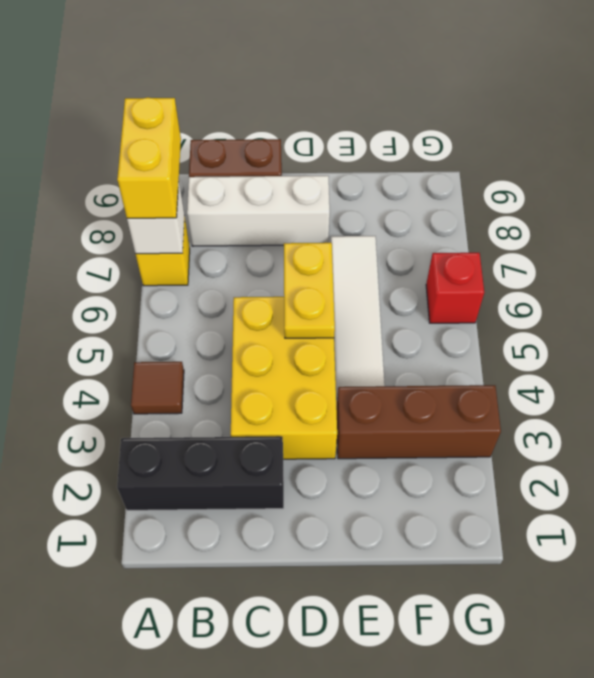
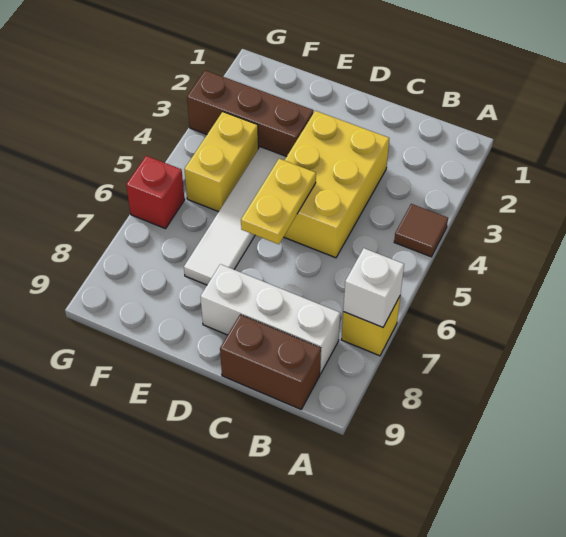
black 1x3 brick [117,436,284,510] -> none
yellow 1x2 brick [117,97,181,218] -> yellow 1x2 brick moved to [185,112,258,212]

